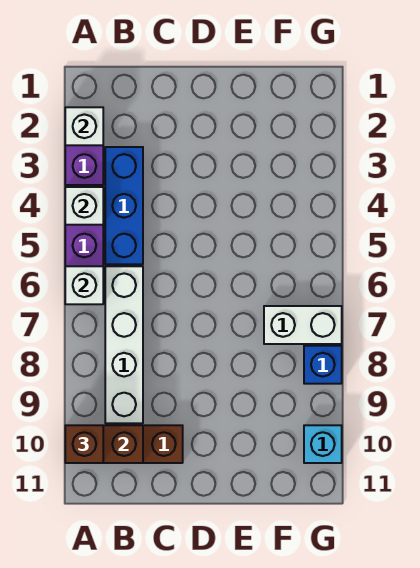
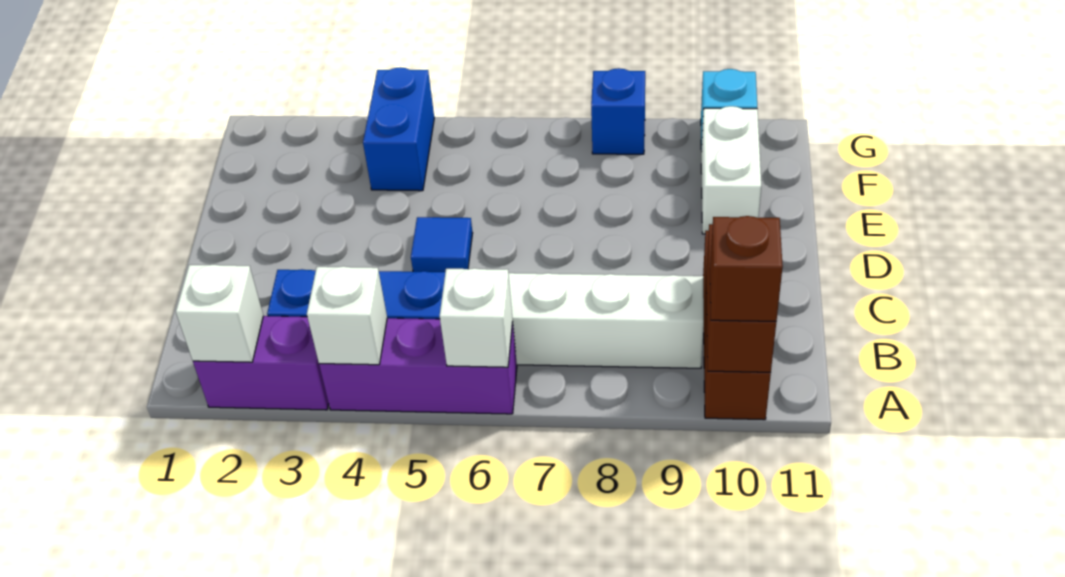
none -> blue 1x1 tile [411,217,473,272]
none -> blue 1x2 brick [363,67,434,191]
white 1x2 brick [264,306,342,344] -> white 1x2 brick moved to [701,106,761,234]

